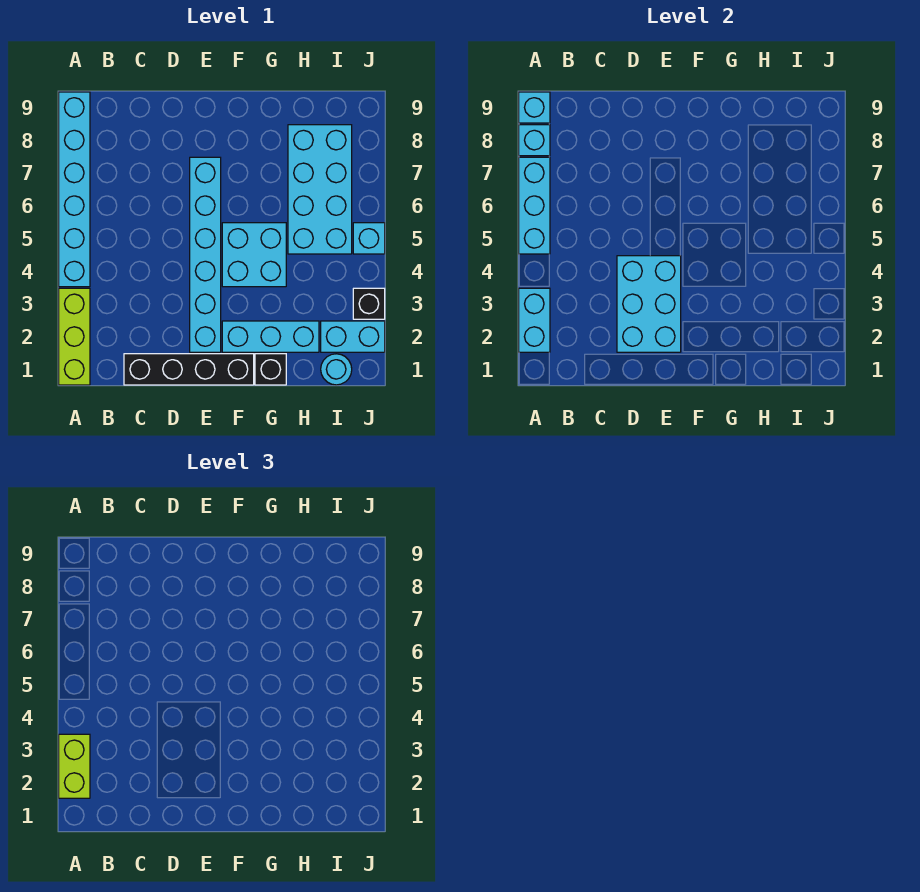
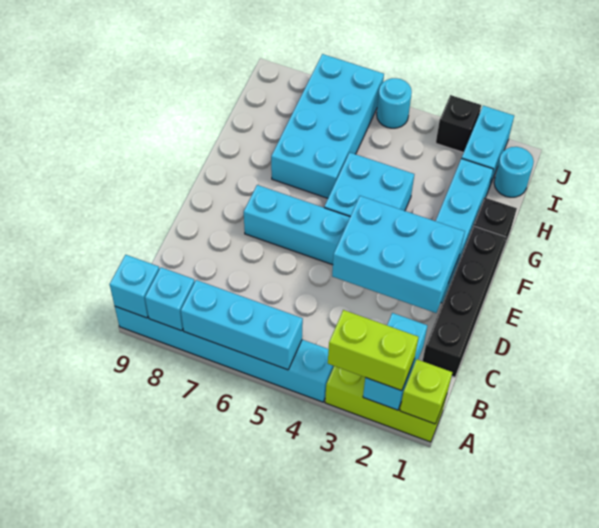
none -> lime 1x1 brick [400,359,453,424]
cyan 1x2 brick [519,288,550,352] -> cyan 1x2 brick turned to [363,313,427,410]
cyan 2x4 brick [288,125,352,254] -> cyan 2x4 brick turned to [271,54,384,198]
cyan 1x1 brick [353,223,385,254] -> cyan 1x1 round brick [377,78,412,128]

